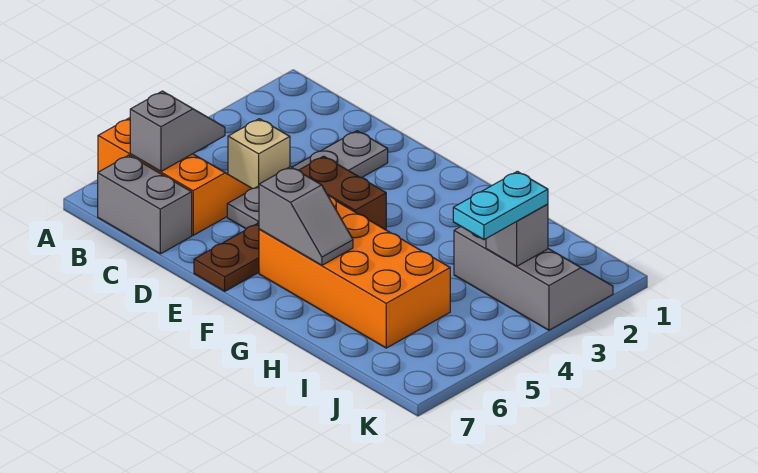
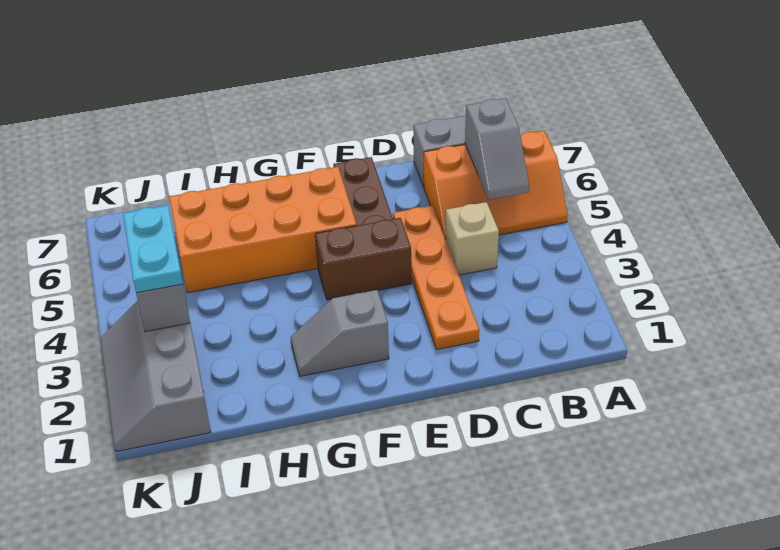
grey 1x4 plate [227,131,388,229] -> orange 1x4 plate [393,206,479,350]
grey 1x2 slope [259,167,353,265] -> grey 1x2 slope moved to [291,290,389,376]
grey 2x3 slope [454,227,613,330] -> grey 2x3 slope turned to [100,301,211,452]

